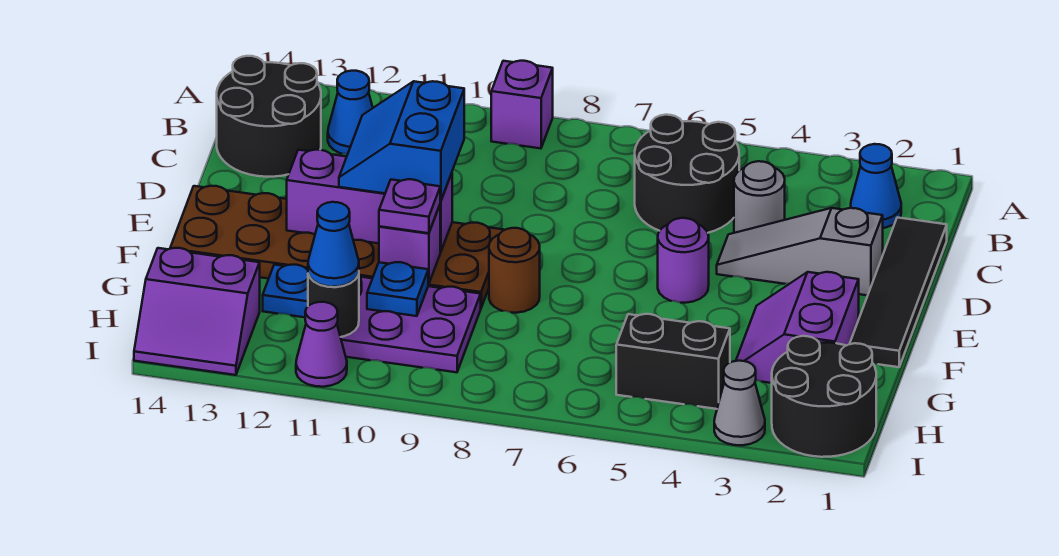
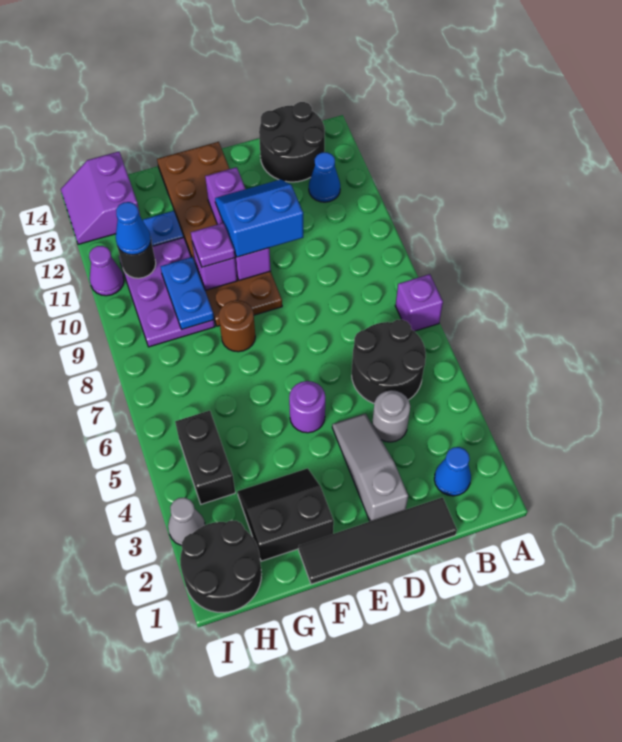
purple 1x1 brick [491,61,553,148] -> purple 1x1 brick moved to [395,274,443,331]
purple 2x2 slope [736,272,859,383] -> black 2x2 slope [237,468,334,561]
blue 1x1 plate [367,262,428,316] -> blue 1x2 plate [160,257,214,329]

